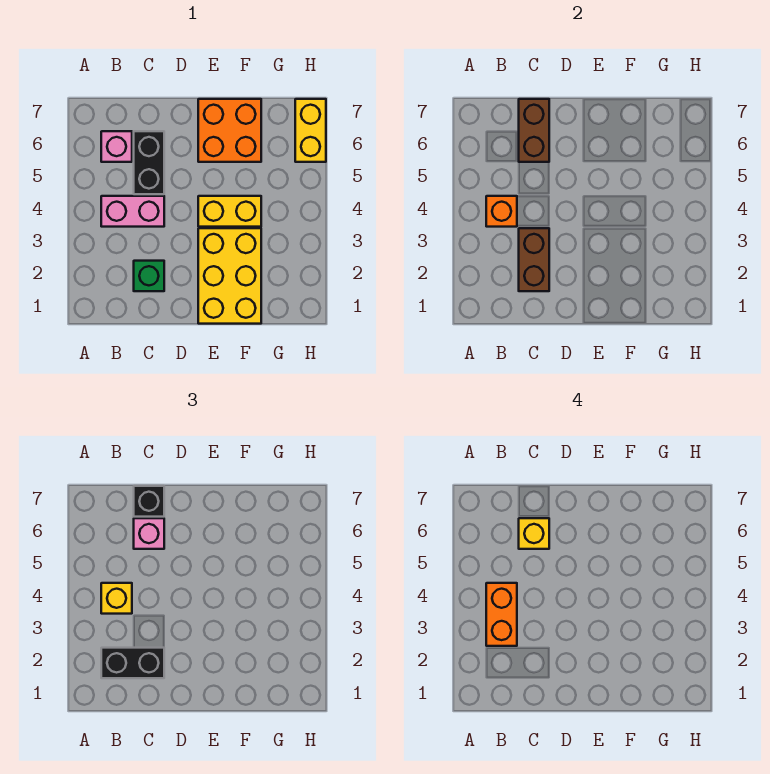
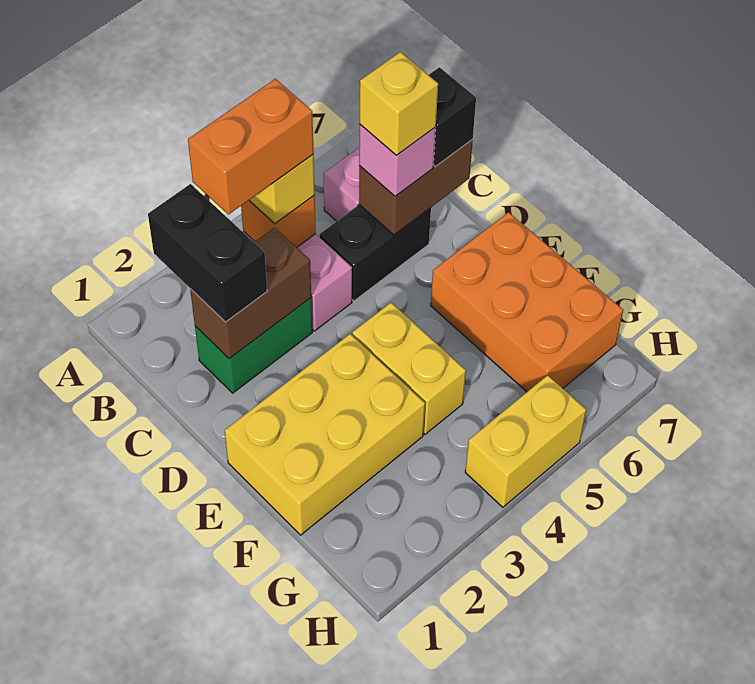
green 1x1 brick [134,261,164,291] -> green 1x2 brick [195,298,312,393]
orange 2x2 brick [198,99,261,162] -> orange 2x3 brick [431,212,623,392]
yellow 1x2 brick [295,99,326,162] -> yellow 1x2 brick moved to [465,375,586,507]

